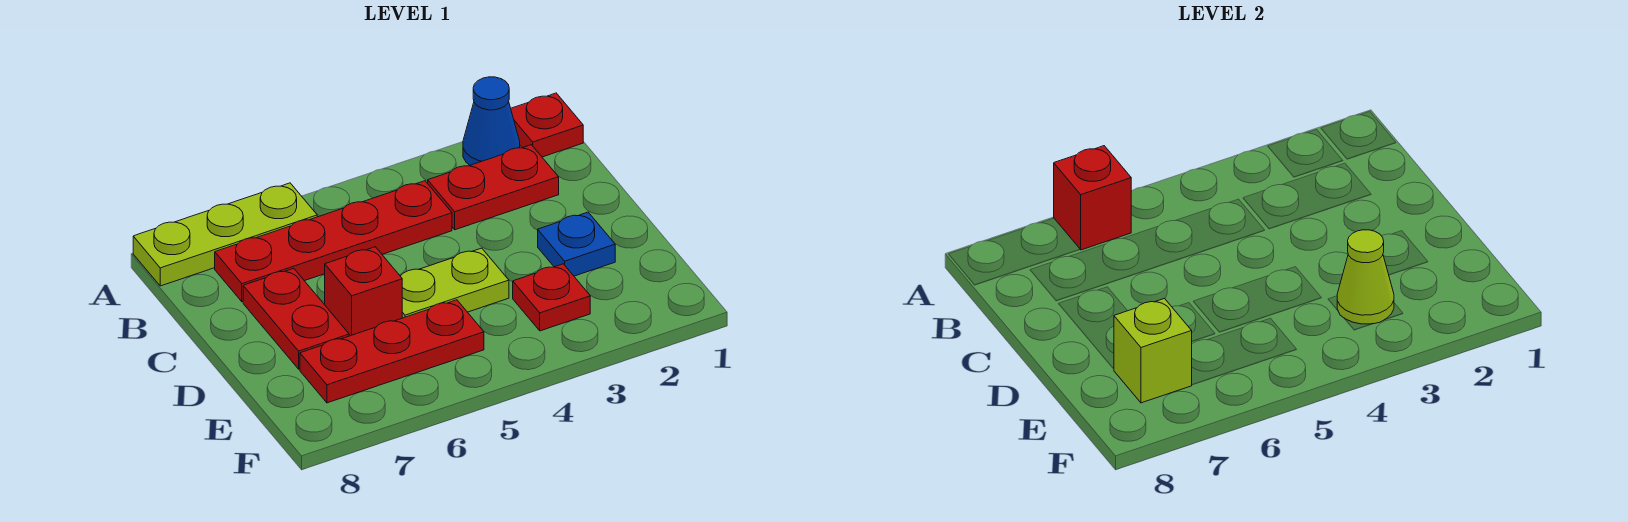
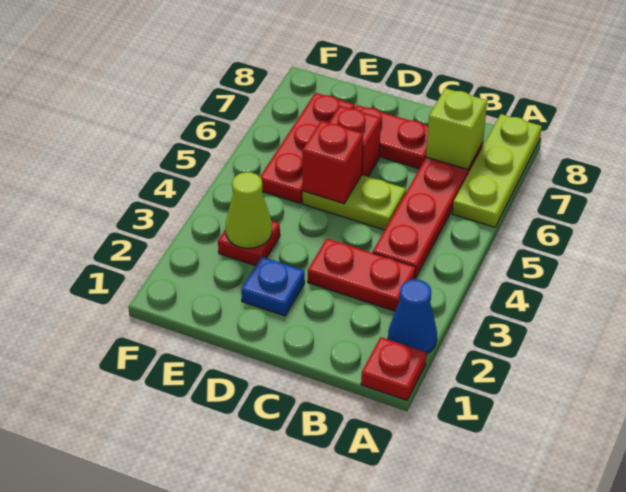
red 1x1 brick [1054,146,1131,250] -> red 1x1 brick moved to [302,121,363,204]
red 1x2 plate [428,145,559,230] -> red 1x2 plate turned to [308,239,416,311]
lime 1x2 plate [401,248,509,318] -> lime 1x2 plate turned to [303,175,406,230]
lime 1x1 brick [1114,298,1192,403] -> lime 1x1 brick moved to [426,88,487,169]

